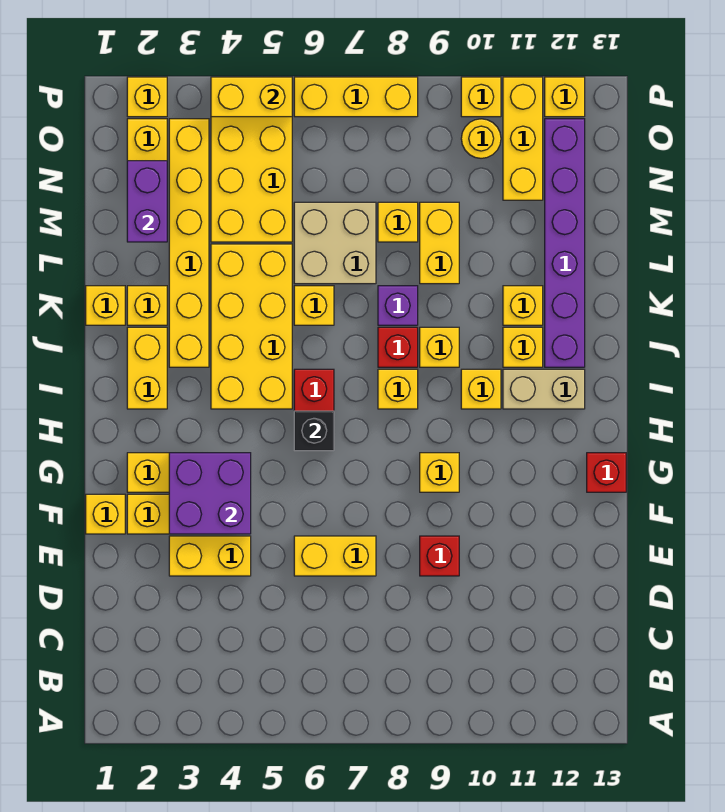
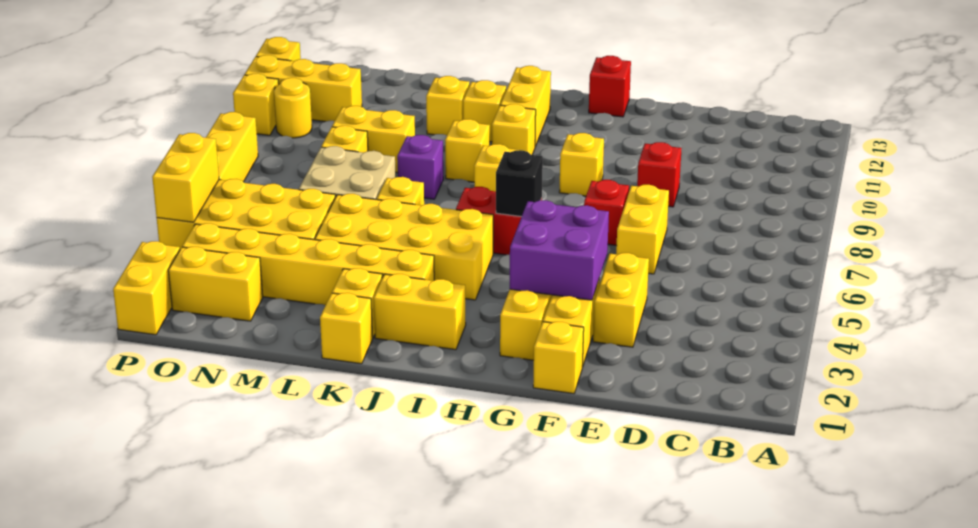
tan 1x2 brick [503,369,585,409] -> yellow 1x2 brick [500,66,551,147]
red 1x1 brick [378,327,418,367] -> red 1x1 brick moved to [584,180,629,246]
purple 1x6 brick [545,119,585,367] -> none
purple 1x2 brick [127,161,167,242] -> none
yellow 1x1 brick [127,77,167,117] -> yellow 1x2 brick [113,241,180,335]

